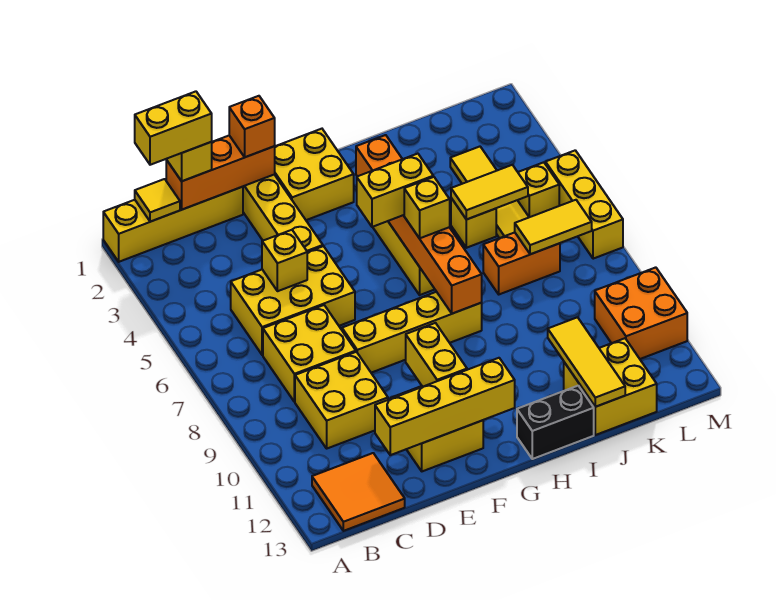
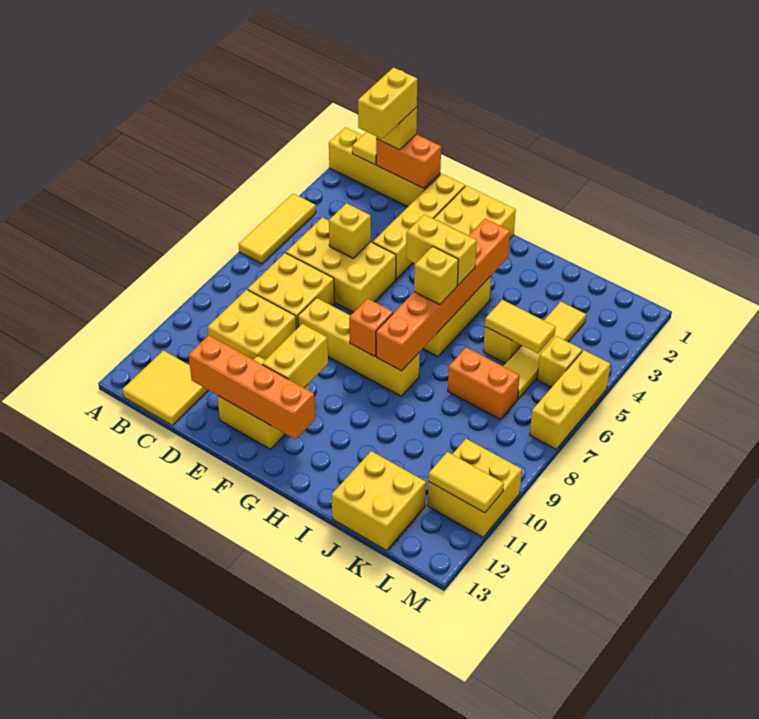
yellow 1x2 brick [135,91,212,165] -> yellow 1x2 brick turned to [358,68,417,139]
orange 2x2 tile [312,453,405,531] -> yellow 2x2 tile [122,351,208,425]
orange 1x3 brick [166,136,275,210] -> orange 1x2 brick [376,134,441,188]
yellow 1x4 brick [375,358,515,455] -> orange 1x4 brick [189,335,315,439]
orange 1x1 brick [229,96,275,157] -> orange 1x1 brick moved to [349,299,393,357]
black 1x2 brick [517,386,594,459] -> none
yellow 1x3 tile [548,317,625,407] -> yellow 1x3 tile moved to [239,194,316,264]
yellow 1x2 tile [515,200,592,254] -> yellow 1x2 tile moved to [428,452,504,513]
orange 2x2 brick [595,267,687,359] -> yellow 2x2 brick [428,439,522,537]

